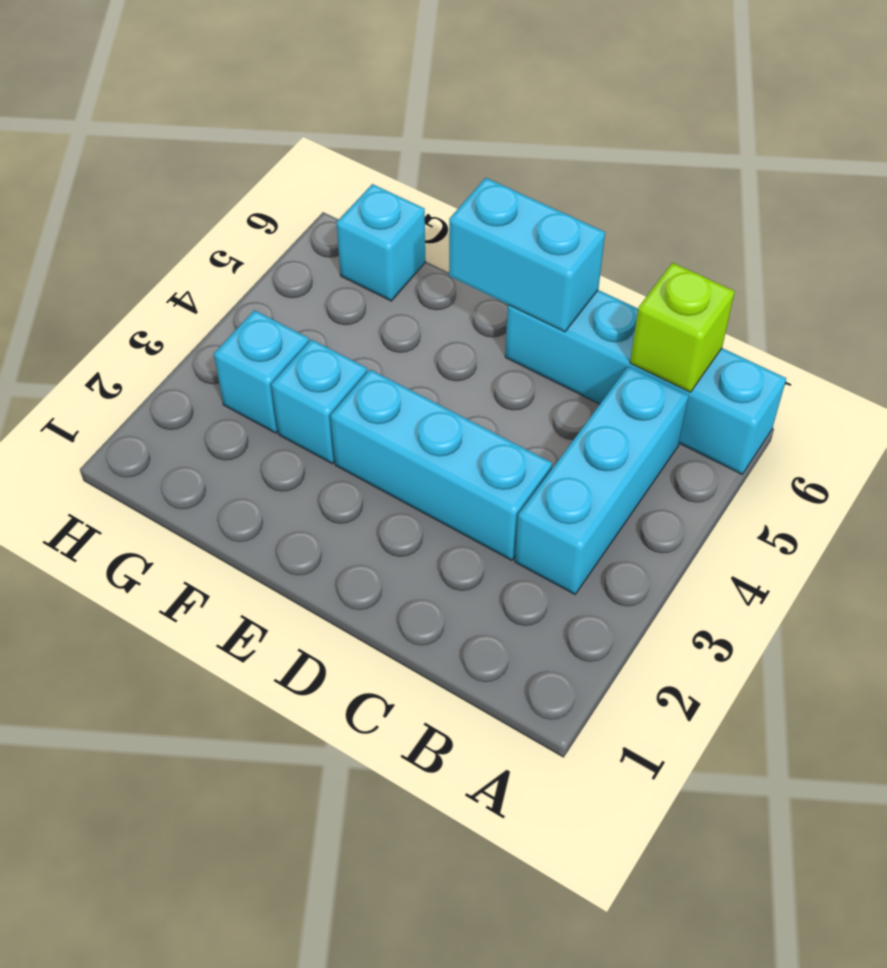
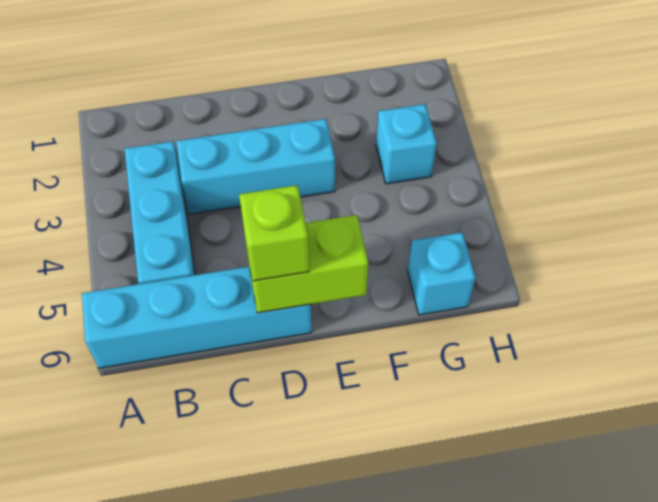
lime 1x1 brick [630,263,735,392] -> lime 1x1 brick moved to [239,185,309,281]
cyan 1x2 brick [449,178,605,332] -> lime 1x2 brick [246,215,368,313]
cyan 1x1 brick [271,339,367,464] -> none

